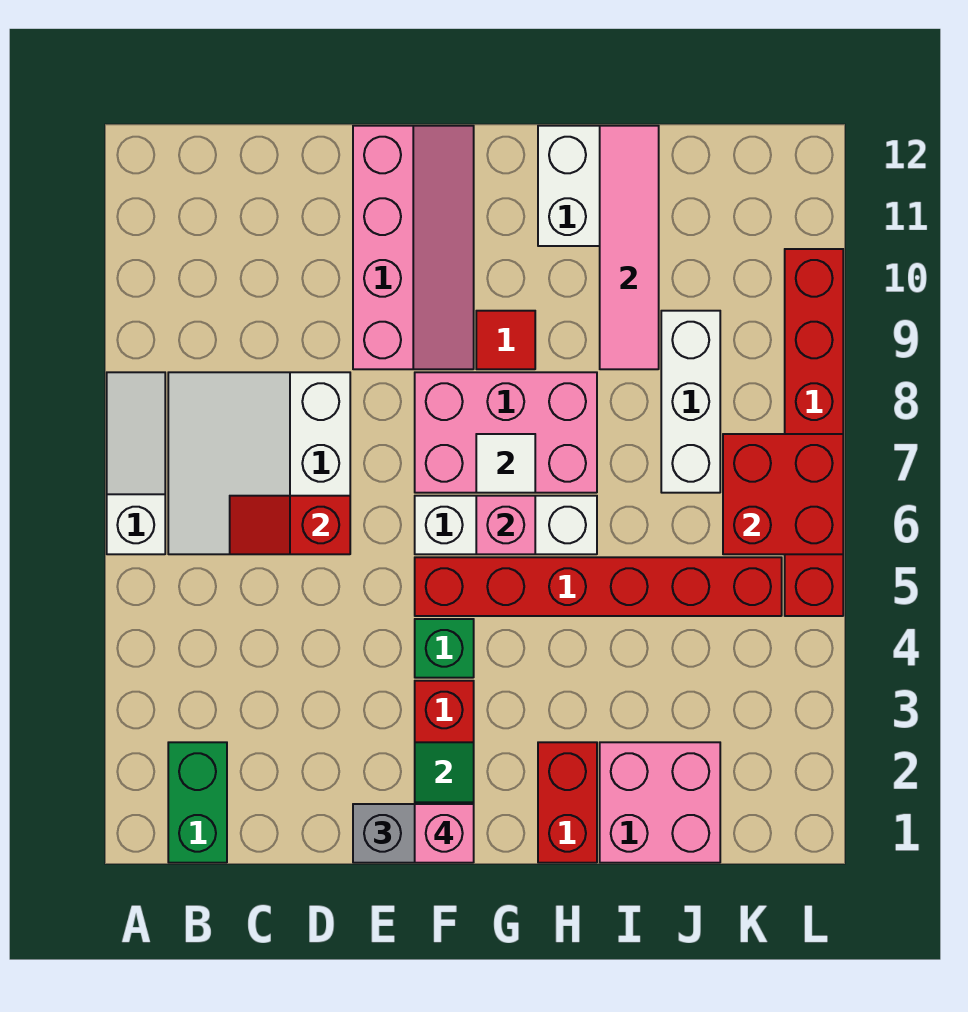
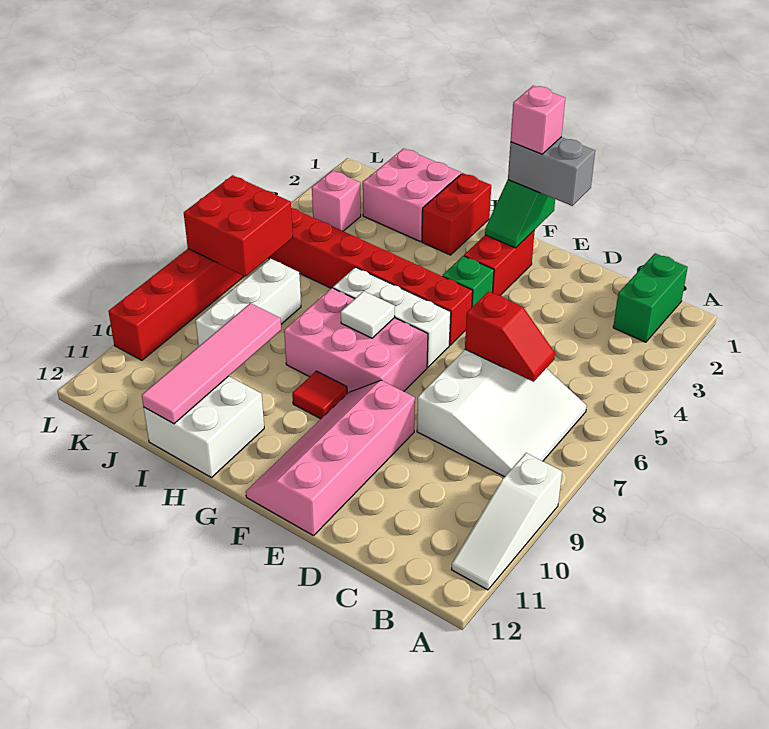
white 1x3 slope [107,372,165,554] -> white 1x3 slope moved to [451,453,562,590]
pink 1x1 brick [476,496,535,554] -> pink 1x1 brick moved to [312,170,361,231]

